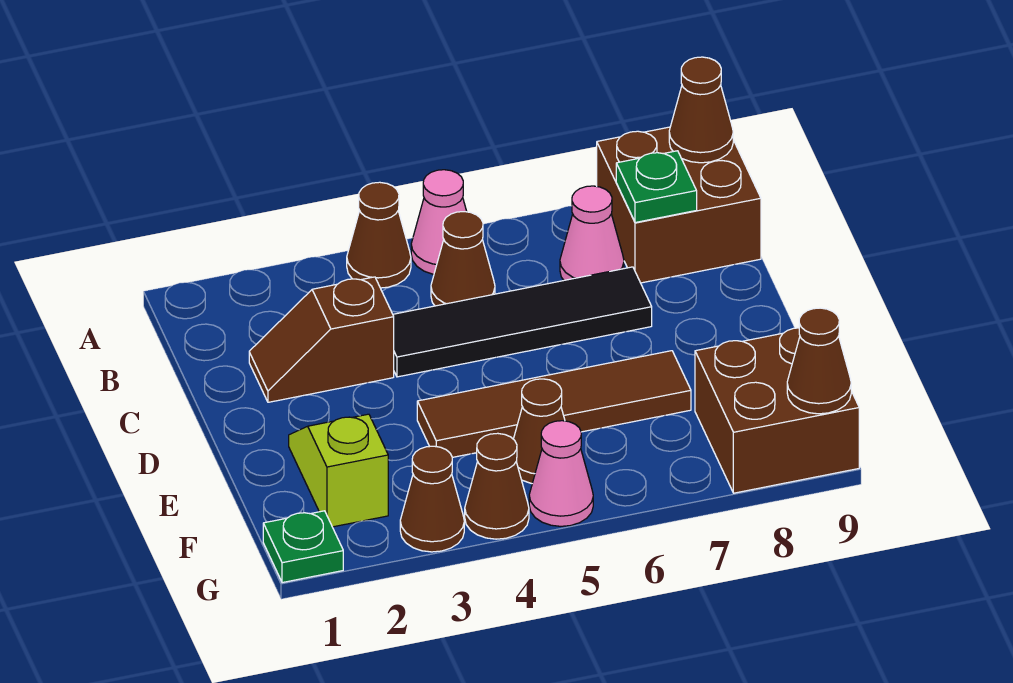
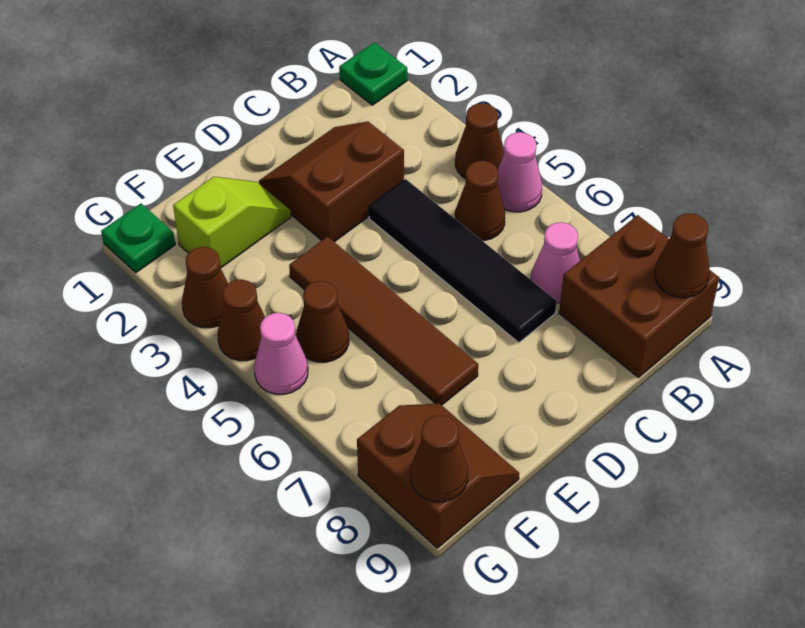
green 1x1 plate [616,151,697,223] -> green 1x1 plate moved to [339,42,407,105]
brown 1x2 slope [249,277,394,402] -> brown 2x2 slope [259,122,404,242]
brown 2x2 brick [695,328,859,493] -> brown 2x2 slope [357,404,519,548]

